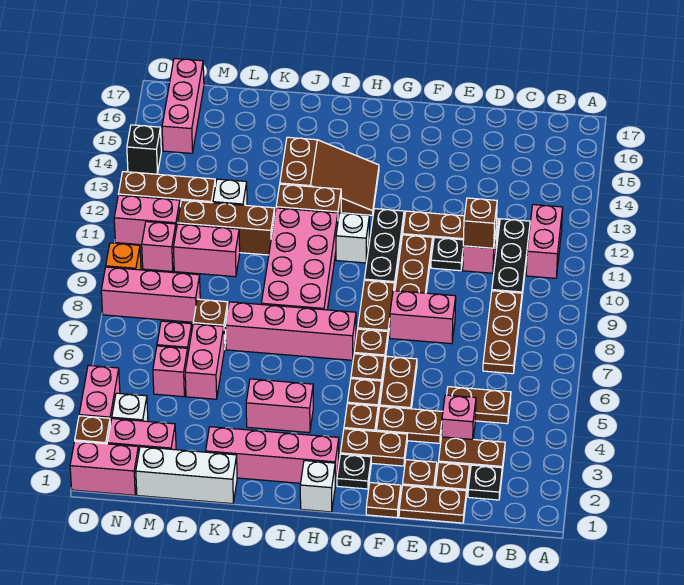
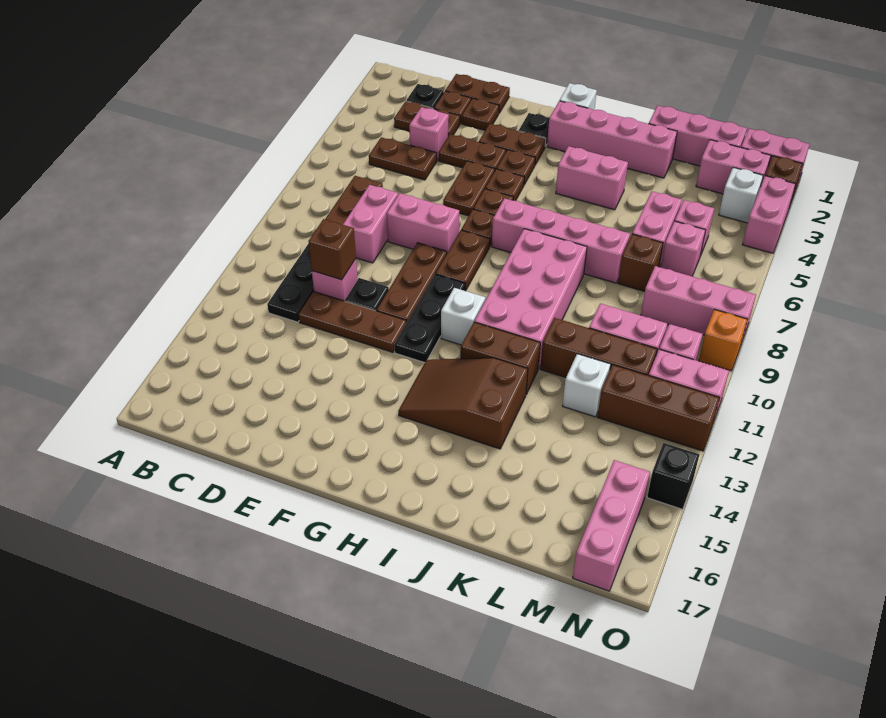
pink 1x2 brick [526,205,563,278] -> pink 1x2 brick moved to [343,185,398,263]
brown 1x1 plate [366,483,401,518] -> none
white 1x3 brick [136,447,237,504] -> pink 1x3 brick [649,105,747,166]

